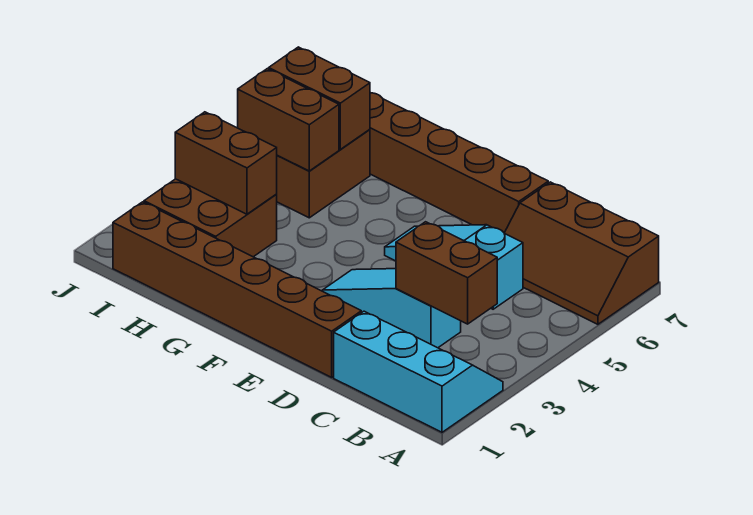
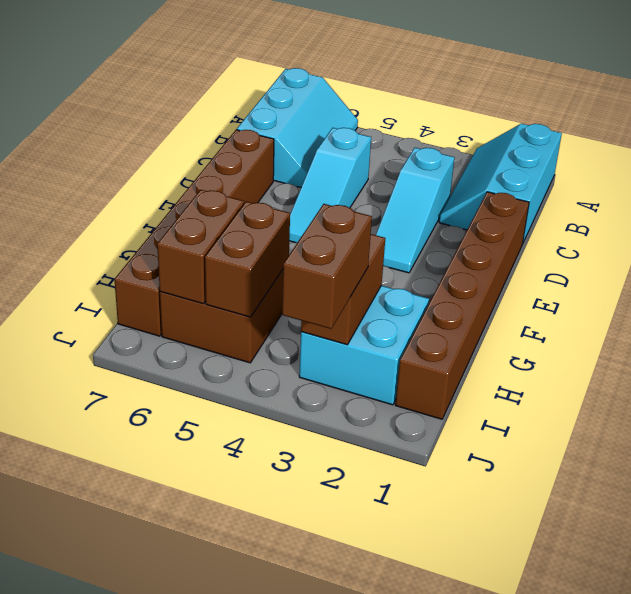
brown 2x3 slope [505,182,659,324] -> cyan 2x3 slope [237,68,358,187]
brown 1x2 brick [396,222,497,324] -> brown 1x2 brick moved to [282,204,372,329]
brown 2x2 brick [144,179,277,257] -> cyan 2x2 brick [299,286,429,405]

